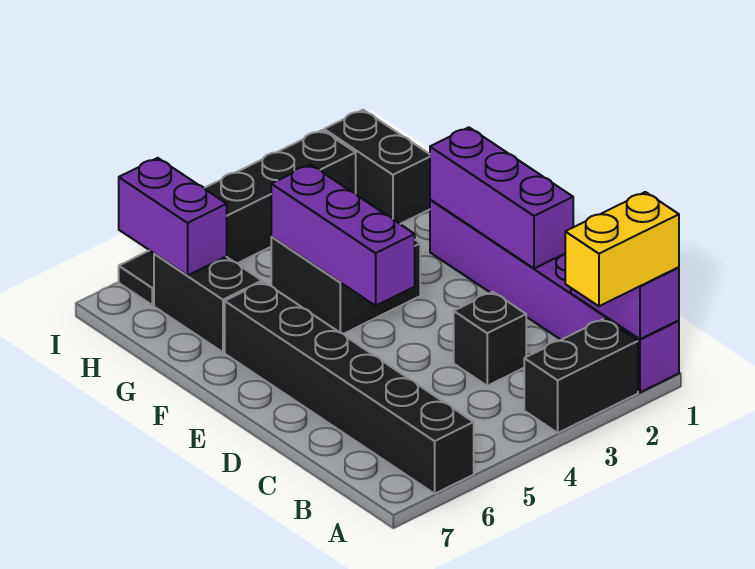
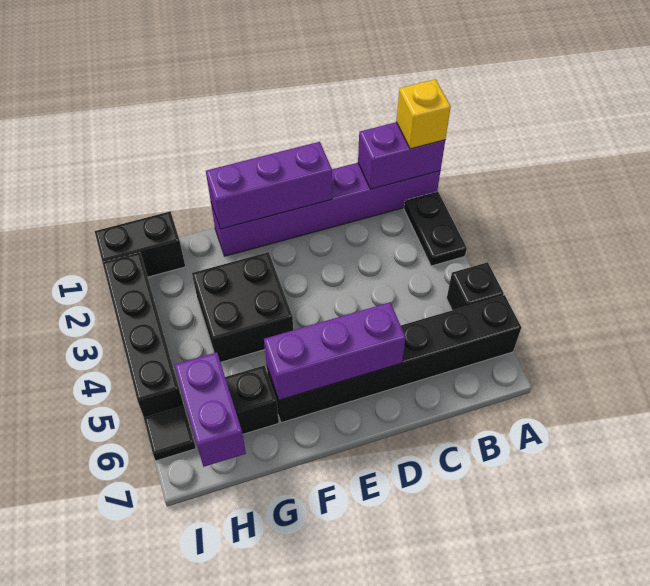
yellow 1x2 brick [565,192,679,306] -> yellow 1x1 brick [396,79,451,149]
black 1x2 brick [524,319,638,433] -> black 1x2 plate [404,192,467,266]
black 1x1 brick [454,292,526,386] -> black 1x1 brick moved to [447,262,504,310]
purple 1x3 brick [271,165,415,306] -> purple 1x3 brick moved to [264,302,406,400]
purple 1x2 brick [119,158,227,275] -> purple 1x2 brick turned to [175,352,246,467]

